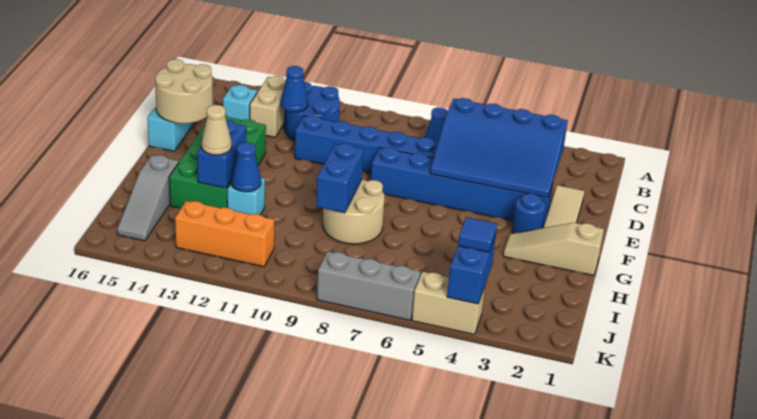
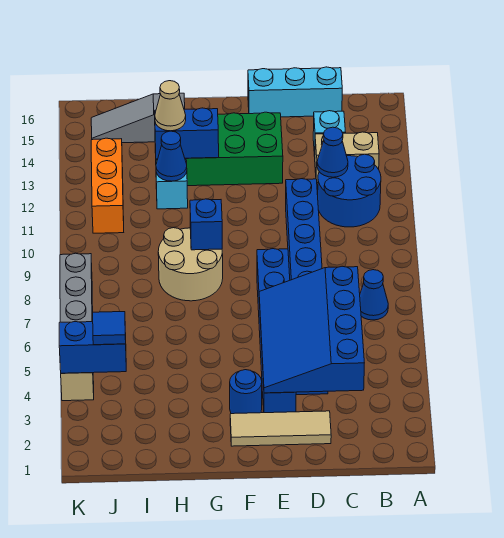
tan 2x2 round brick [155,59,213,123] -> none
tan 1x3 slope [503,223,604,276] -> none
blue 1x2 brick [316,144,363,213] -> blue 1x1 brick [190,199,222,250]

